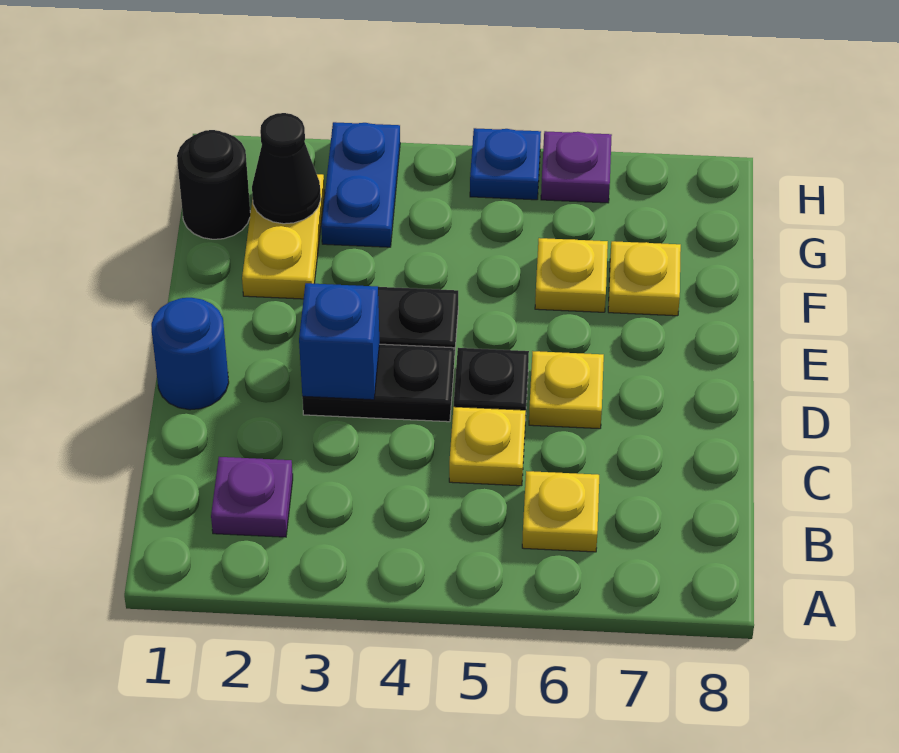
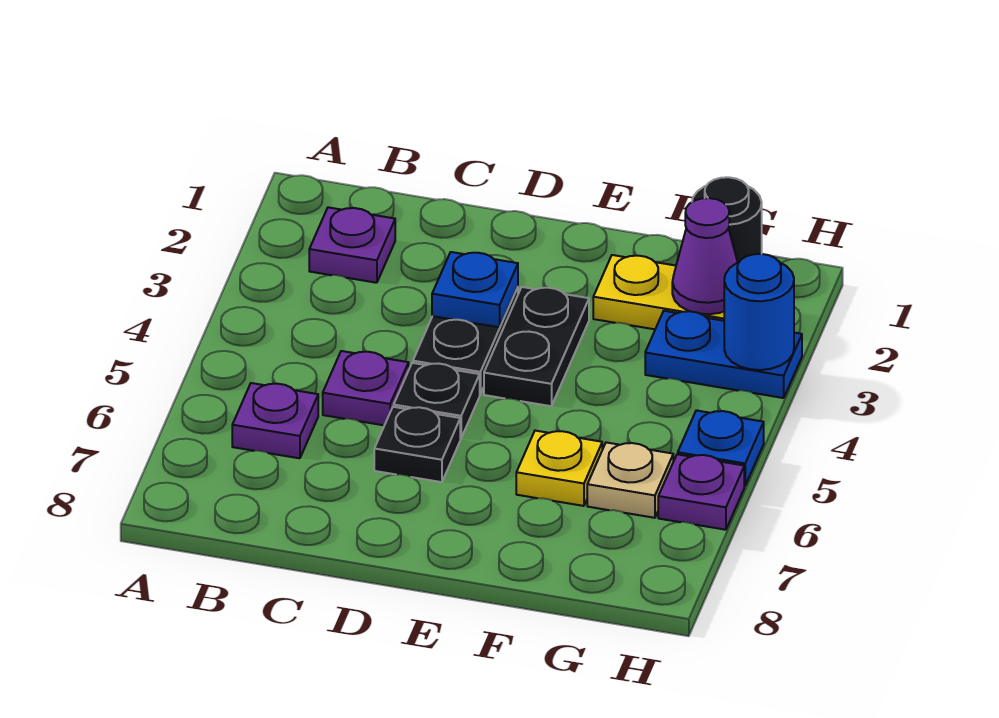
yellow 1x1 plate [522,471,599,552] -> purple 1x1 plate [232,383,318,458]
yellow 1x1 plate [449,407,526,486] -> purple 1x1 plate [323,351,409,425]
blue 1x1 round brick [151,298,229,410] -> blue 1x1 round brick moved to [724,254,794,370]
blue 1x1 brick [299,283,379,400] -> blue 1x1 plate [432,252,518,327]
yellow 1x1 plate [529,351,604,429] -> black 1x1 plate [374,407,460,482]
yellow 1x1 plate [608,241,681,316] -> none
black 1x1 cone [252,113,321,224] -> purple 1x1 cone [672,198,738,314]
none -> tan 1x1 plate [587,442,673,518]

